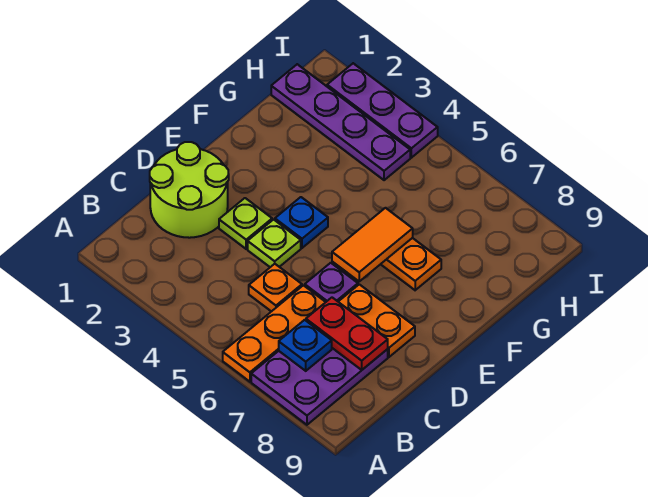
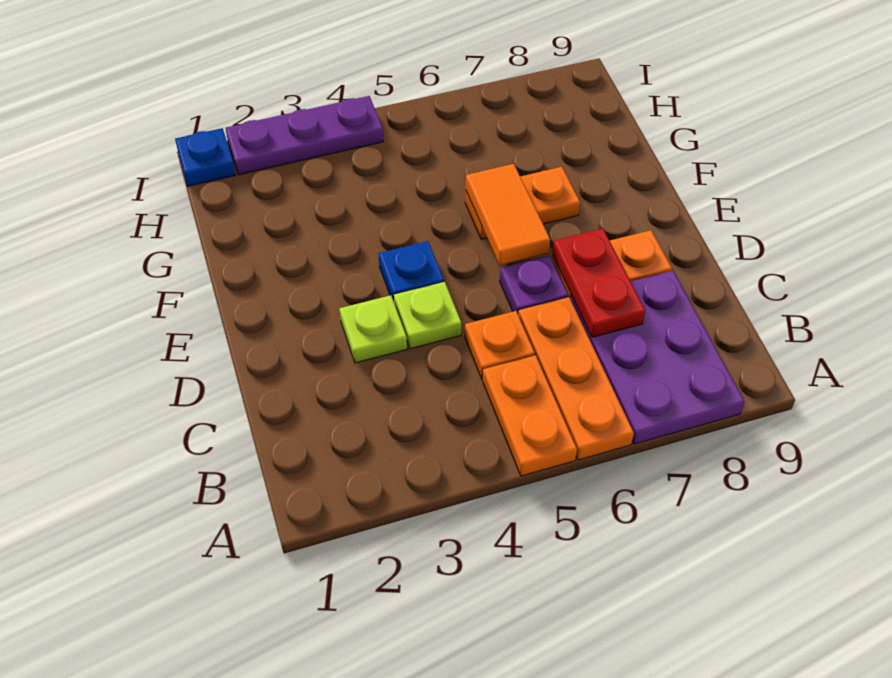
none -> orange 1x2 plate [483,355,577,476]
blue 1x1 plate [279,320,332,371] -> blue 1x1 plate moved to [175,128,235,186]
lime 2x2 round brick [150,142,229,238] -> none
red 1x2 plate [306,298,388,370] -> red 1x2 plate turned to [552,228,645,337]
purple 1x4 plate [271,64,410,180] -> none

